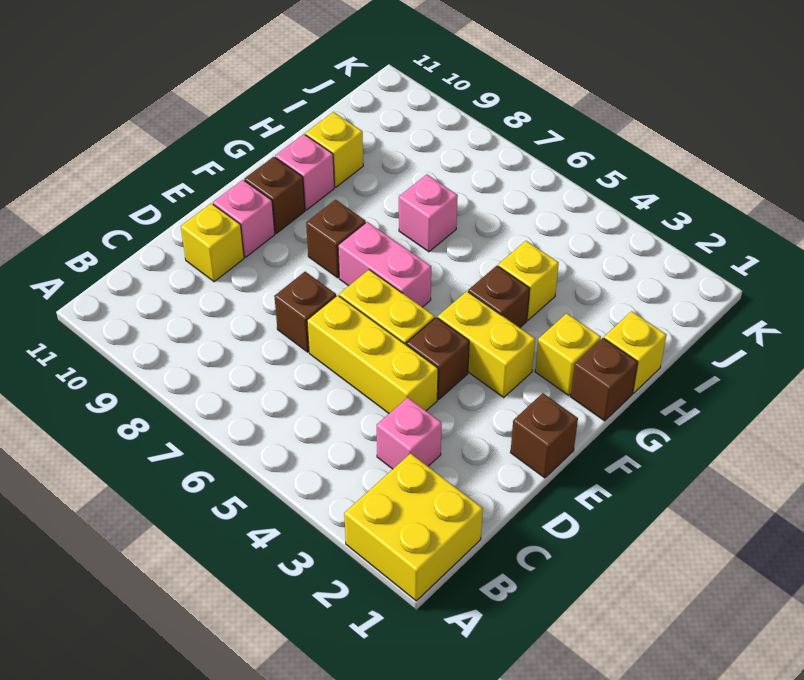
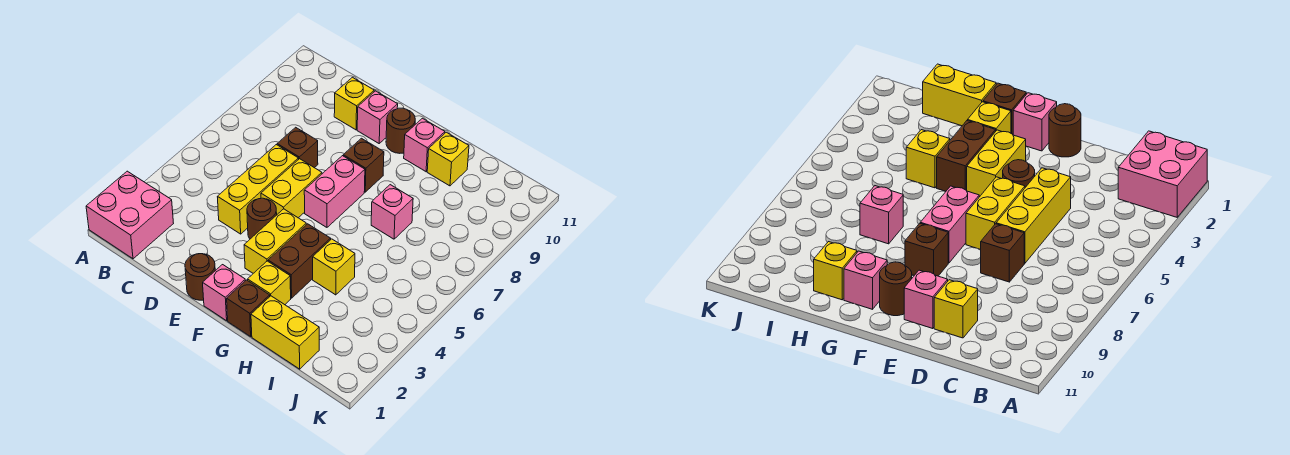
yellow 2x2 brick [344,453,483,601] -> pink 2x2 brick [86,171,174,259]
pink 1x1 brick [377,398,442,469] -> pink 1x1 brick moved to [203,265,245,321]
brown 1x1 brick [511,393,578,478] -> brown 1x1 round brick [185,254,215,300]
brown 1x1 brick [406,317,469,399] -> brown 1x1 round brick [247,198,277,239]
brown 1x1 brick [244,157,305,233] -> brown 1x1 round brick [386,108,415,153]
brown 1x1 brick [468,266,530,328] -> brown 1x2 brick [268,224,331,298]
yellow 1x1 brick [604,311,666,393] -> yellow 1x2 brick [251,296,319,369]

